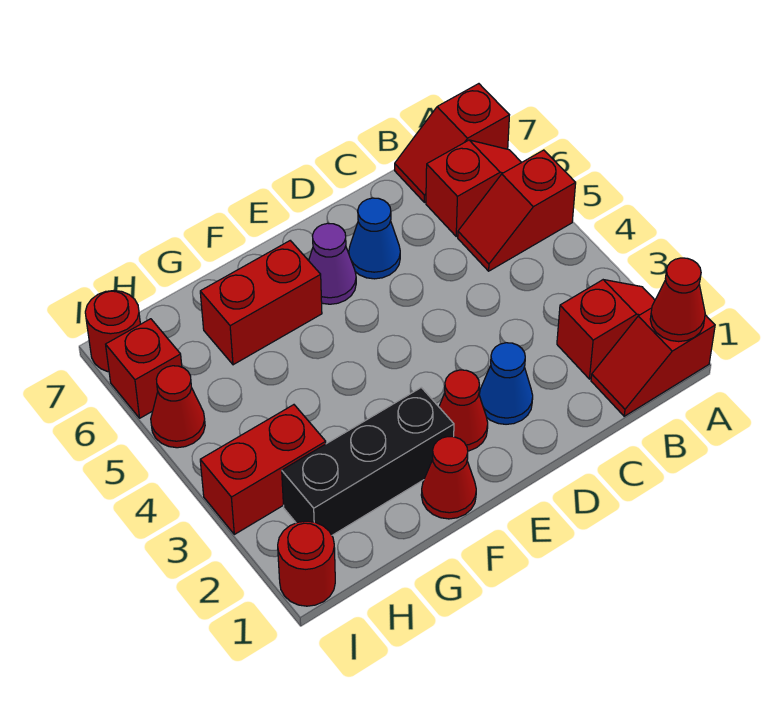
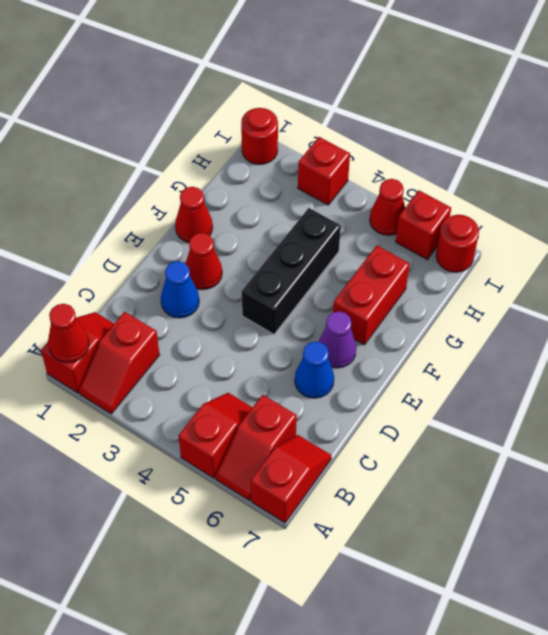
black 1x3 brick [282,387,454,535] -> black 1x3 brick moved to [242,208,341,334]
red 1x2 brick [200,405,326,534] -> red 1x1 brick [298,137,350,205]

